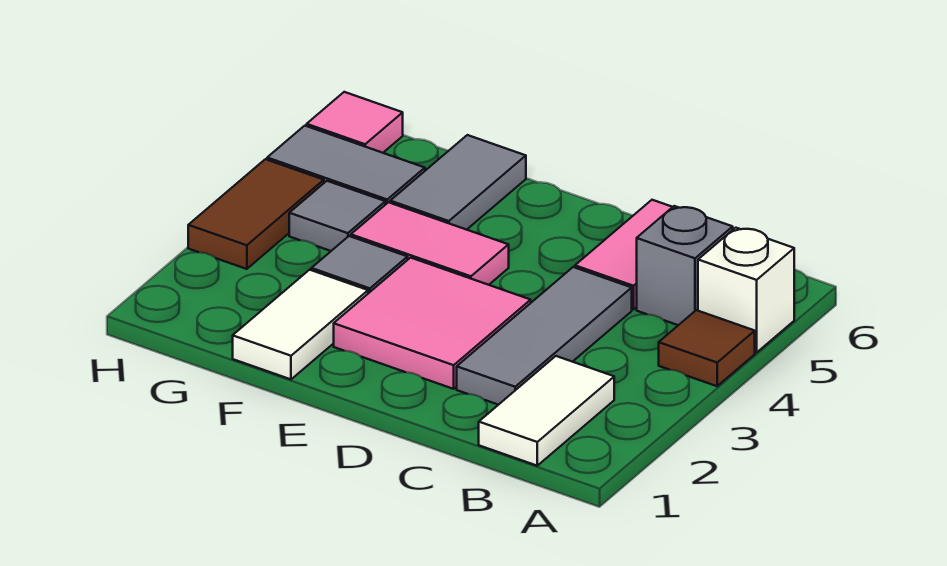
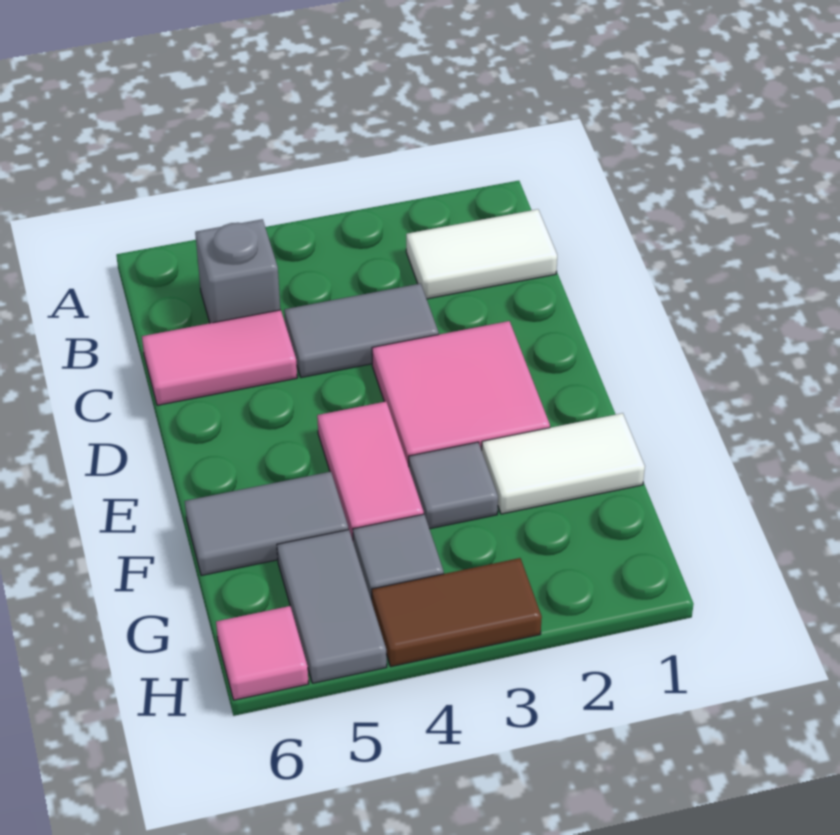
brown 1x1 tile [659,310,755,386] -> none
white 1x1 brick [698,228,794,353] -> none
grey 1x3 tile [457,267,632,405] -> grey 1x2 tile [284,284,439,377]

